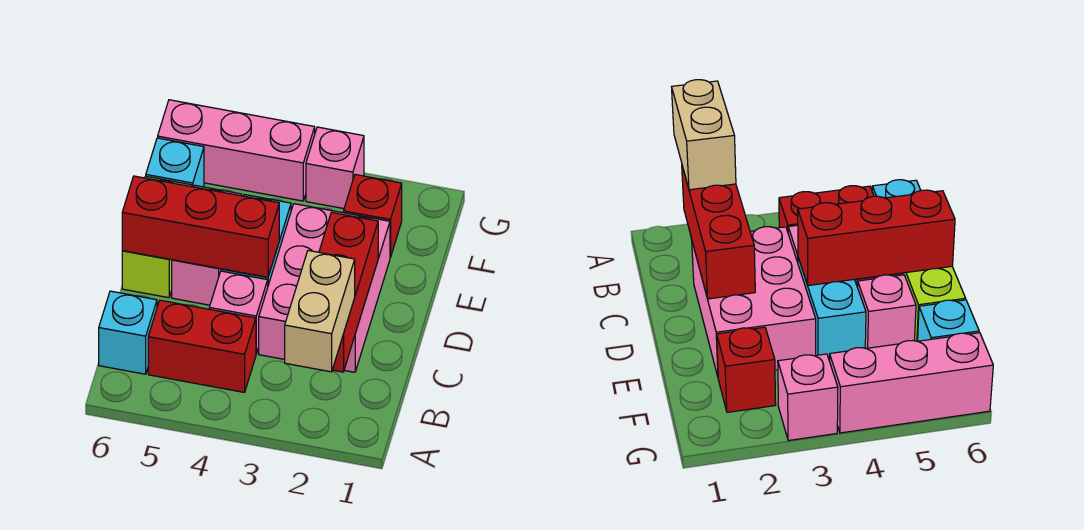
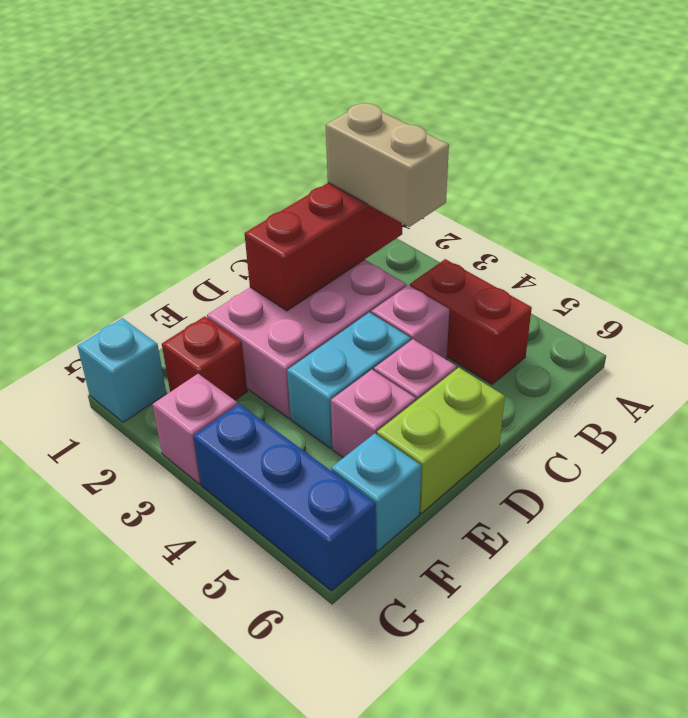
tan 1x2 brick [285,251,355,372] -> tan 1x2 brick turned to [326,103,449,227]
cyan 1x1 brick [99,291,157,374] -> cyan 1x1 brick moved to [77,318,166,422]
red 1x3 brick [122,176,279,277] -> none
pink 1x3 brick [158,100,315,201] -> blue 1x3 brick [193,404,376,591]

